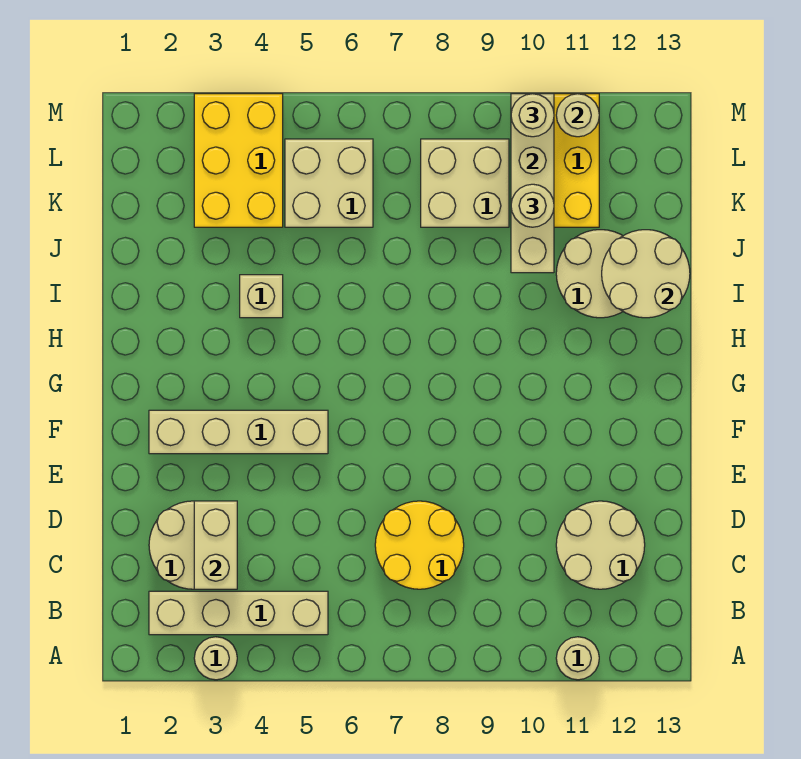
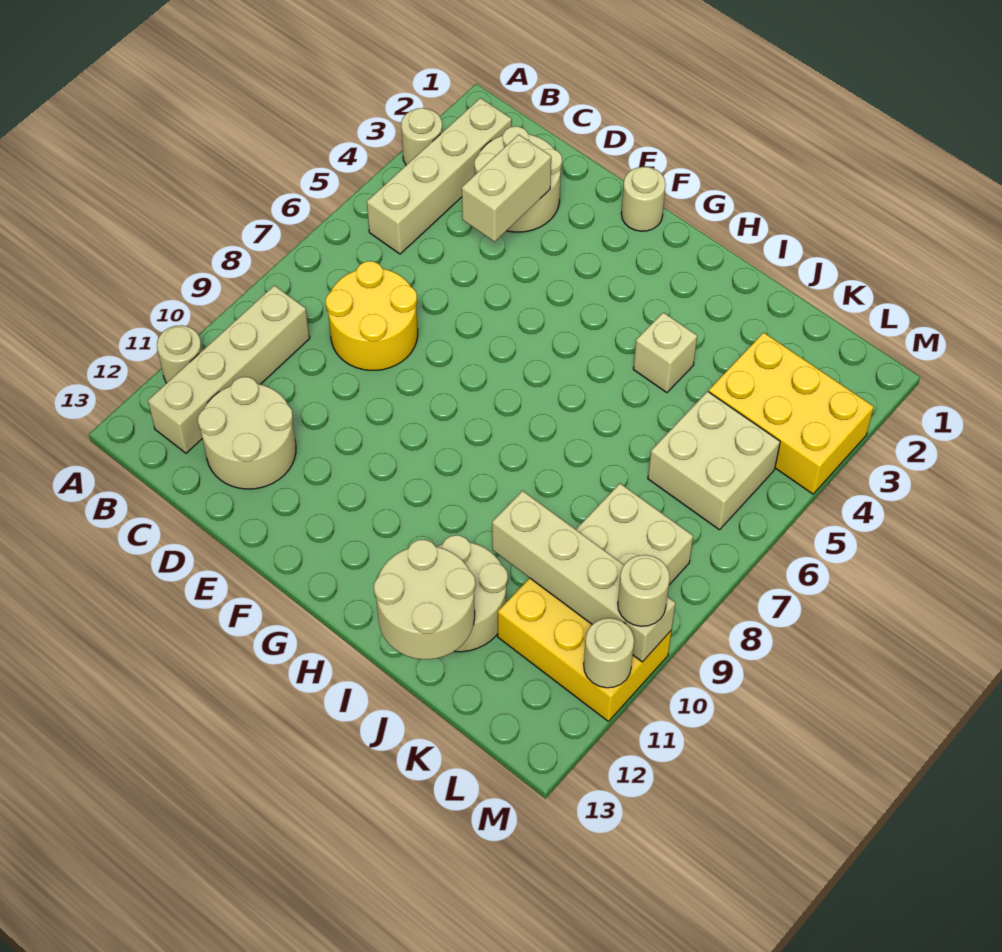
tan 1x2 brick [194,501,237,589] -> tan 1x2 brick turned to [462,134,551,242]
tan 1x4 brick [149,410,328,454] -> tan 1x4 brick moved to [148,285,310,453]
tan 1x1 round brick [511,184,554,227] -> tan 1x1 round brick moved to [621,167,666,231]

